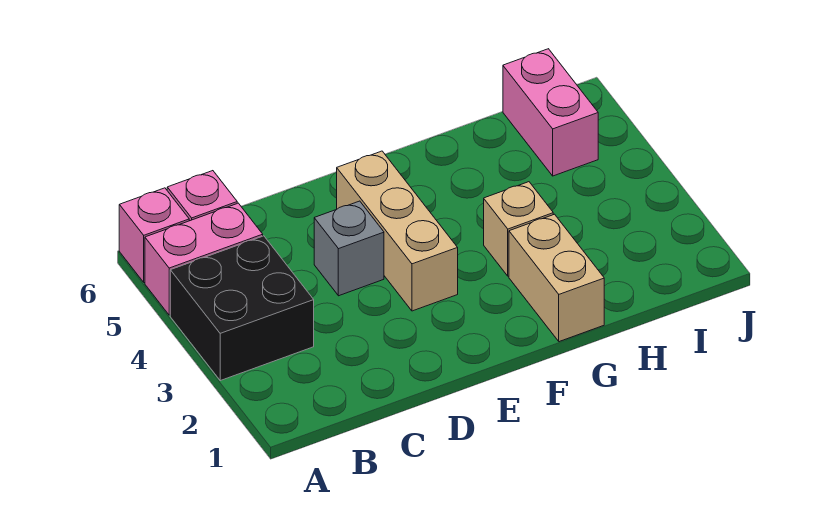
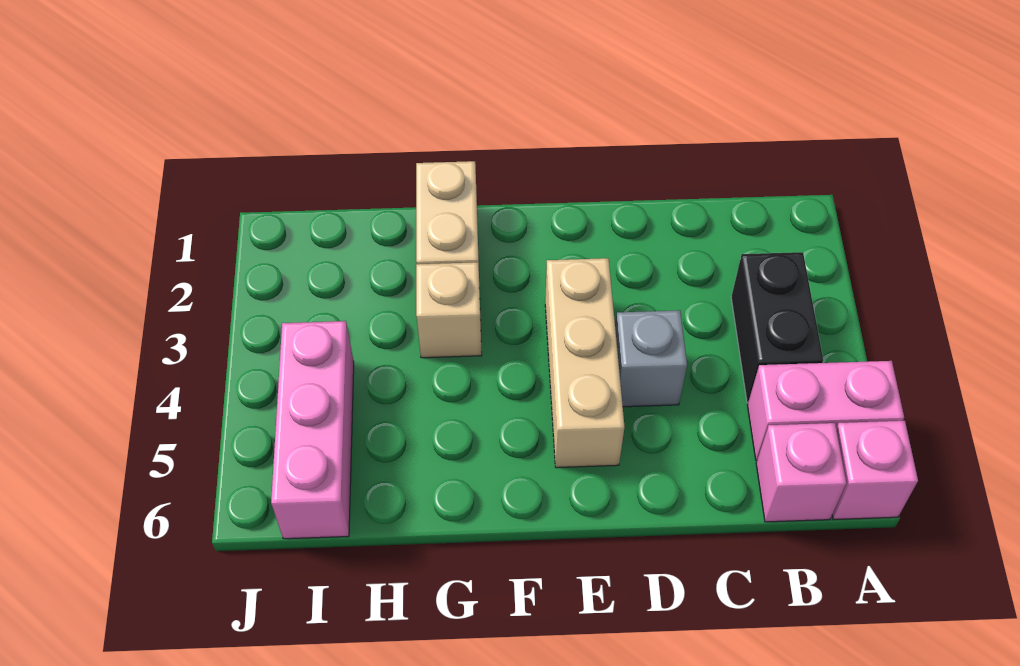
black 2x2 brick [170,236,314,381] -> black 1x2 brick [731,252,823,403]
pink 1x2 brick [503,49,598,176] -> pink 1x3 brick [271,321,354,539]

